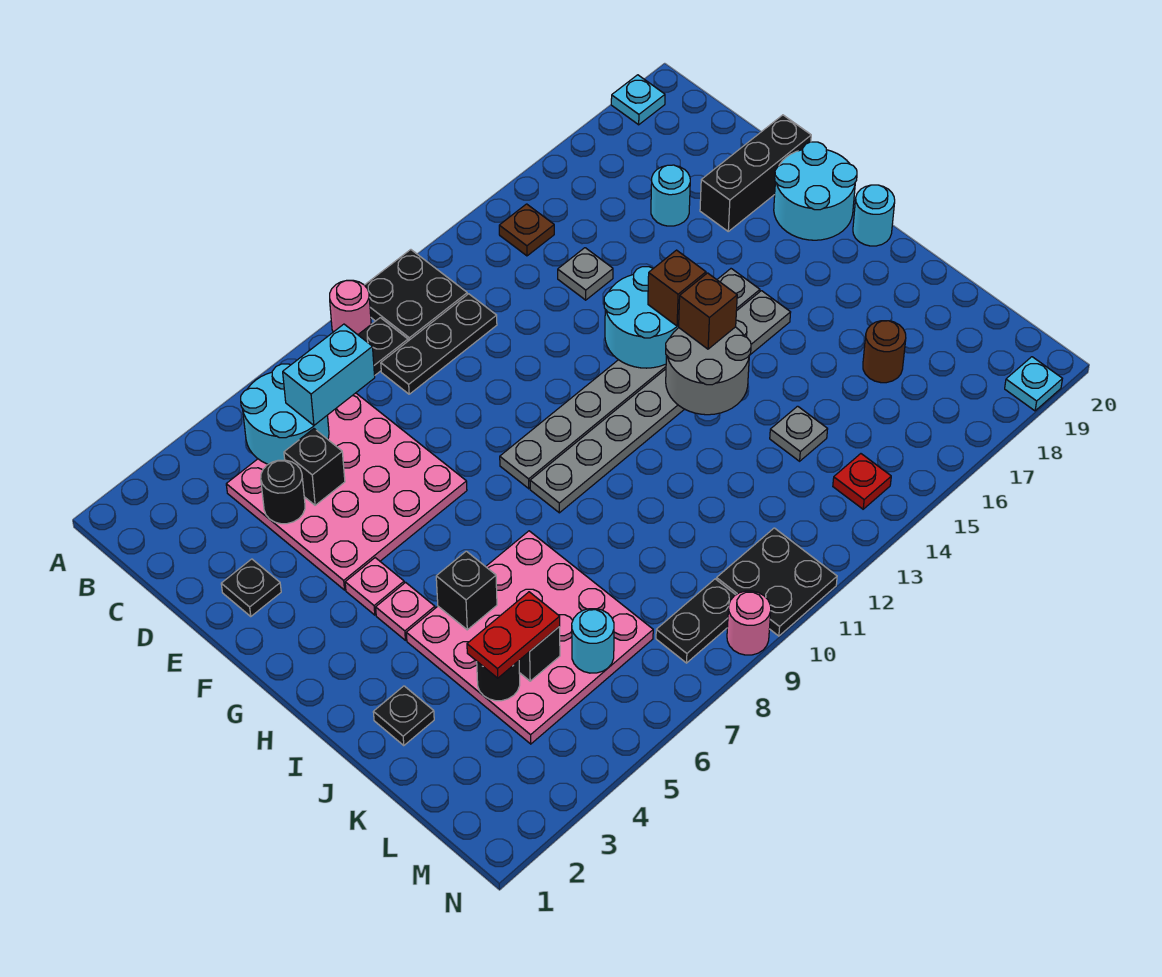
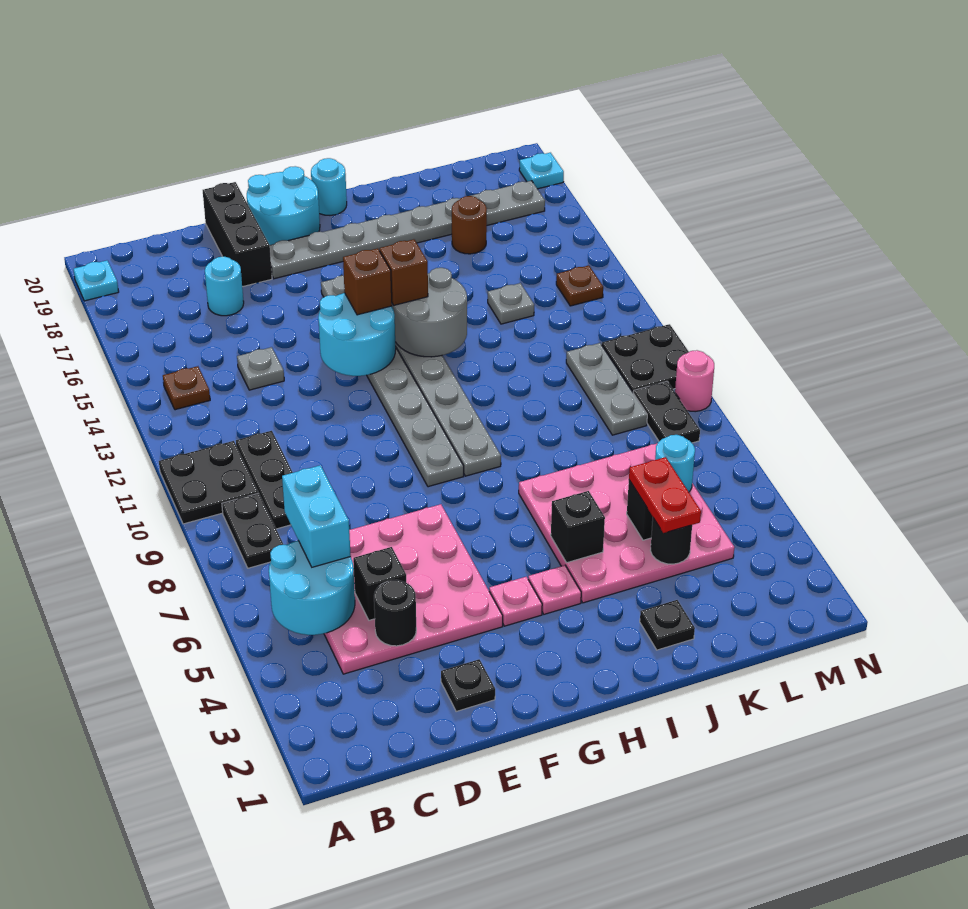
pink 1x1 round brick [330,280,371,335] -> none
none -> grey 1x8 plate [270,181,545,279]
none -> grey 1x3 plate [566,343,647,435]
red 1x1 plate [833,454,891,509] -> brown 1x1 plate [556,265,603,306]

